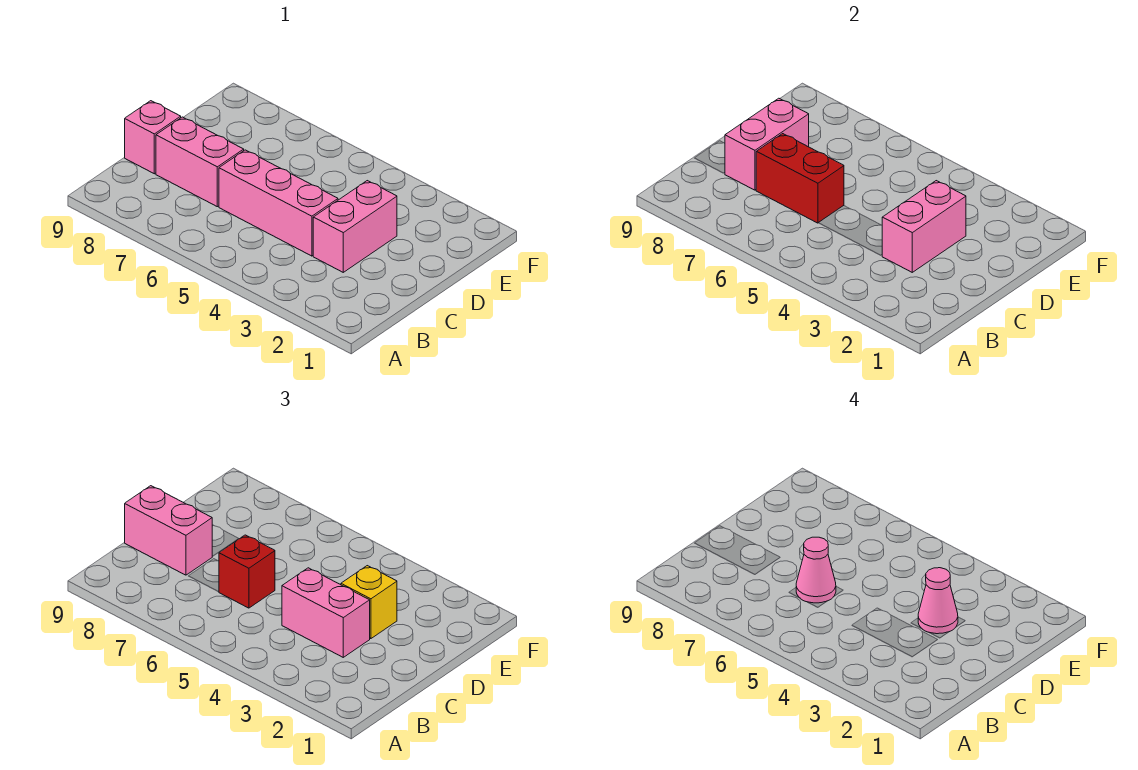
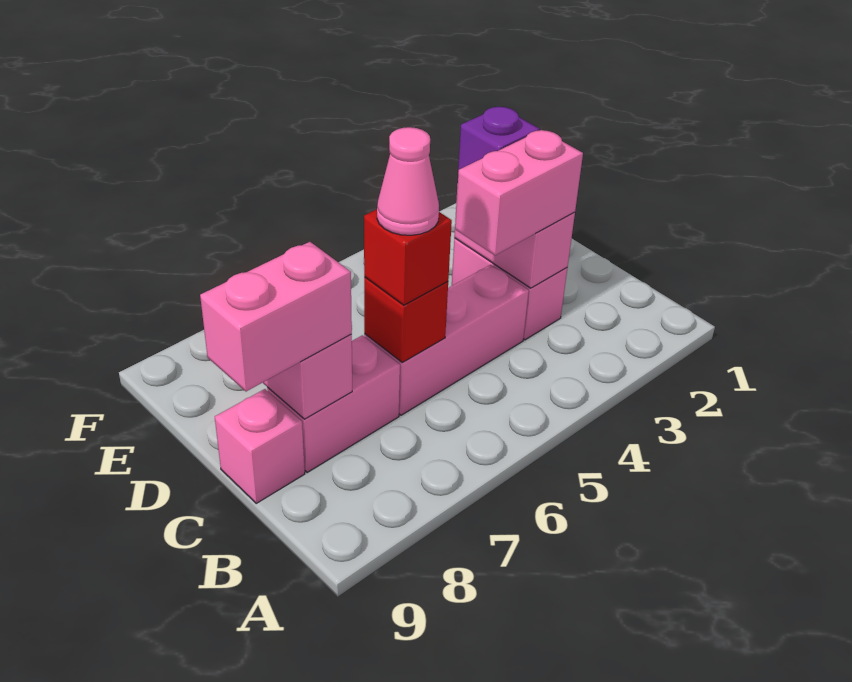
red 1x2 brick [756,134,844,223] -> red 1x1 brick [364,277,448,362]
yellow 1x1 brick [341,566,397,639] -> purple 1x1 brick [458,107,540,172]
pink 1x1 cone [918,568,958,634] -> none

